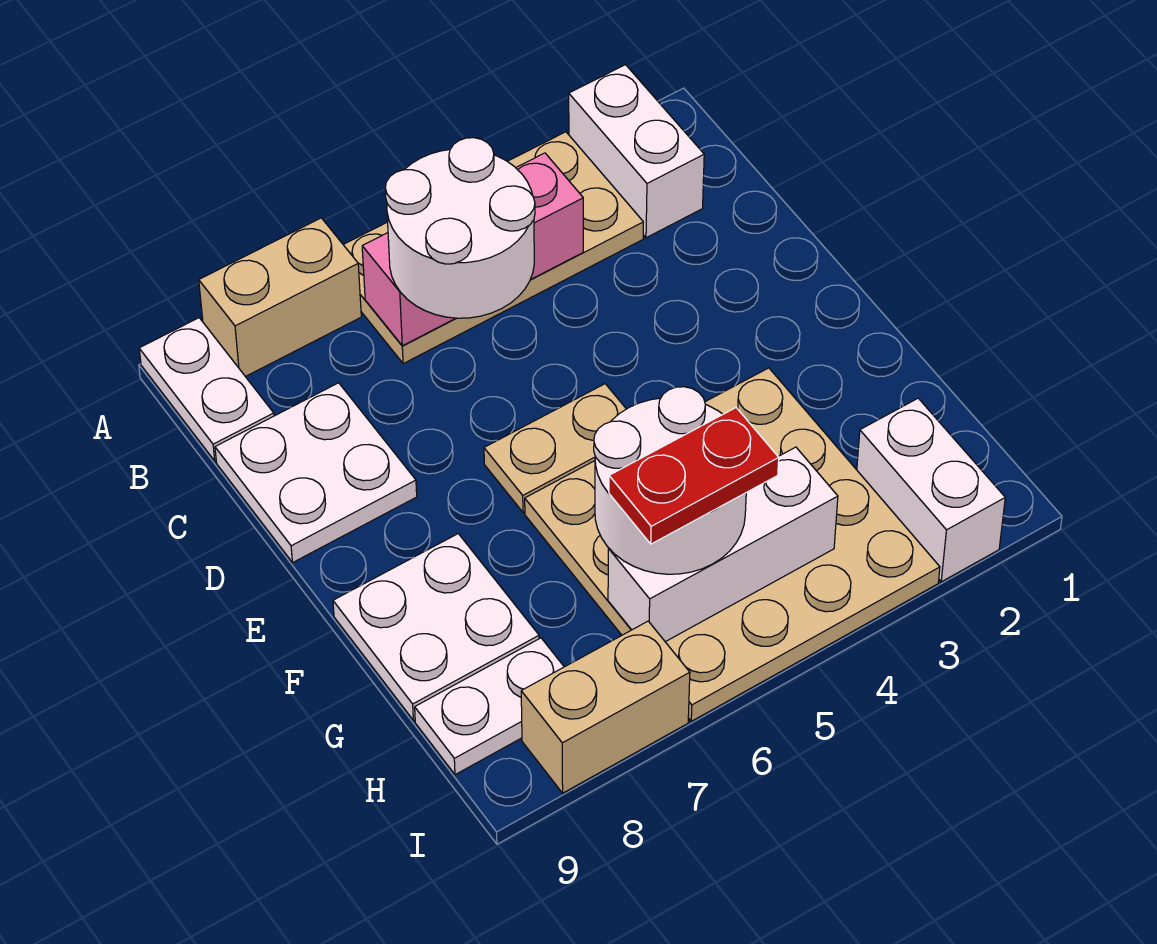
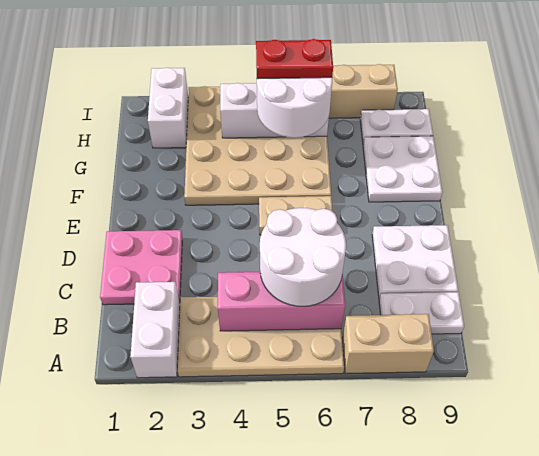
white 1x2 plate [139,318,274,461] -> white 1x2 plate turned to [379,292,464,334]
none -> pink 2x2 plate [100,230,182,305]

